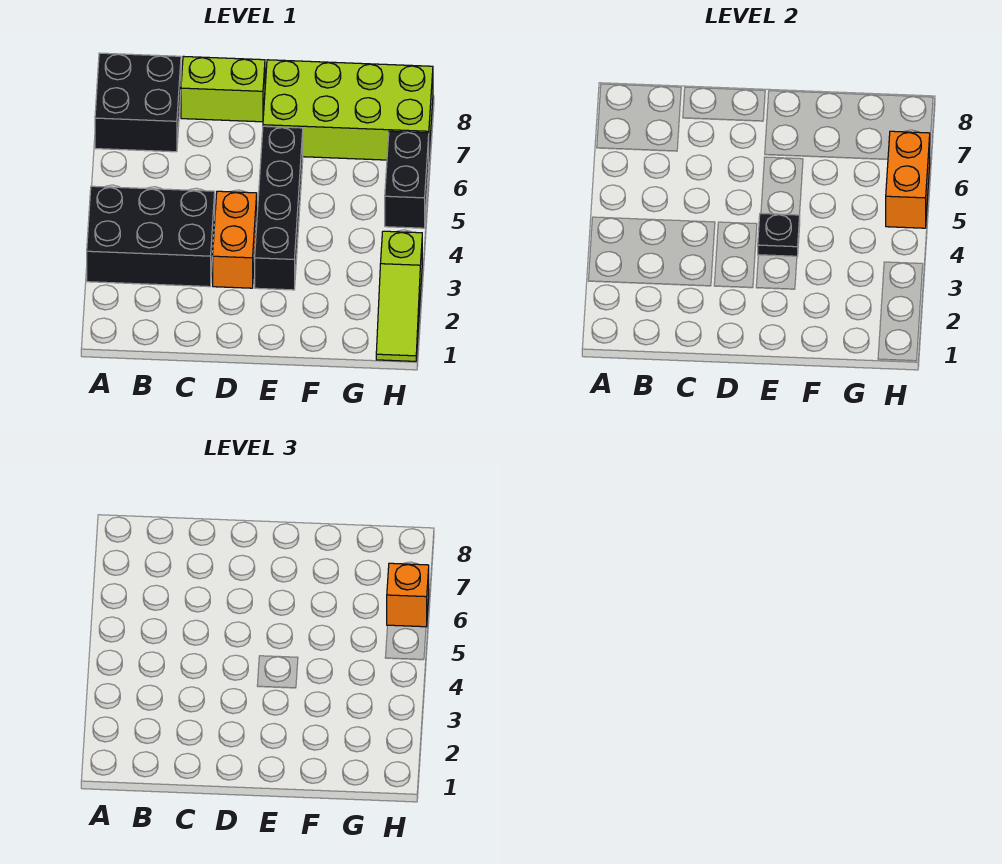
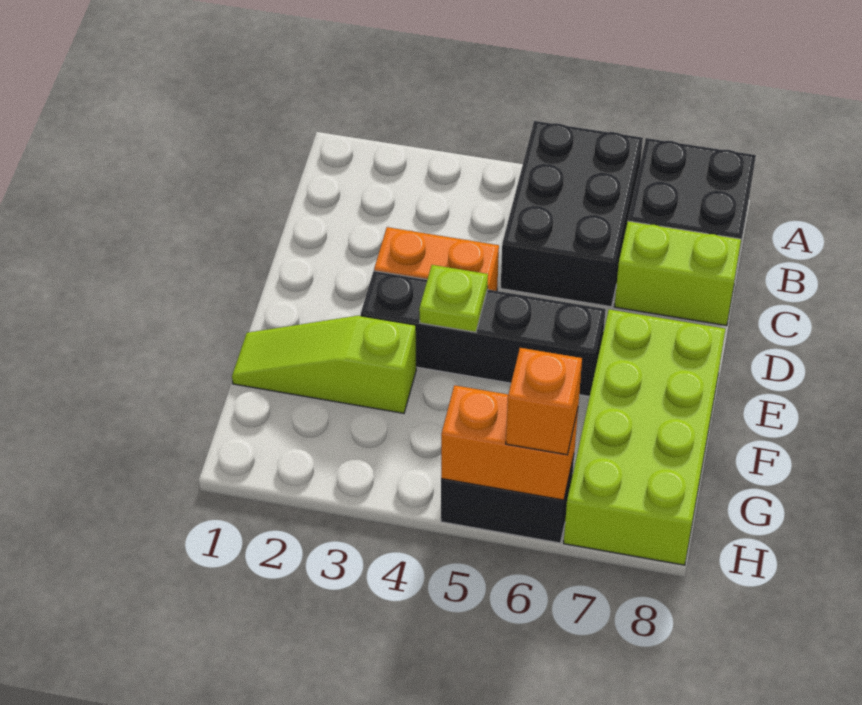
black 2x3 brick [87,186,215,287] -> black 2x3 brick moved to [501,121,643,307]
lime 1x2 brick [181,56,265,122] -> lime 1x2 brick turned to [614,221,741,326]
black 1x1 plate [758,213,800,256] -> lime 1x1 plate [419,265,488,332]
lime 1x3 slope [376,231,422,361] -> lime 1x3 slope moved to [232,316,416,413]

